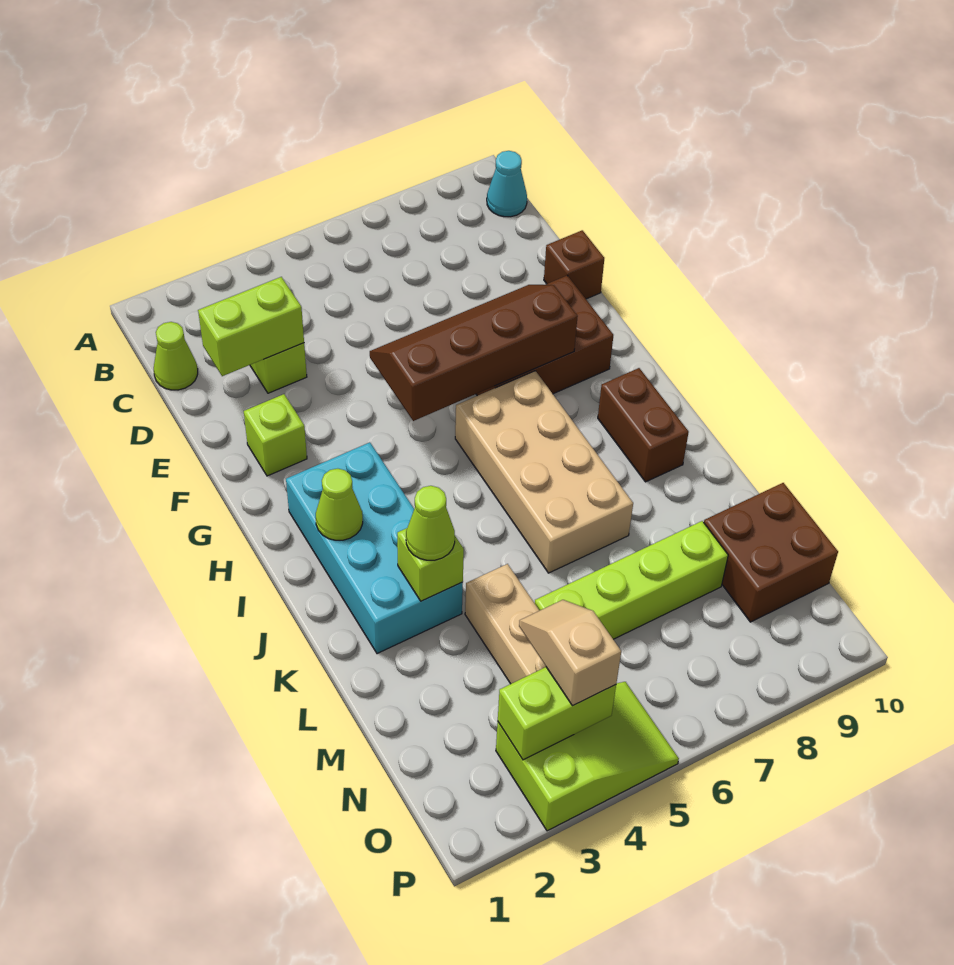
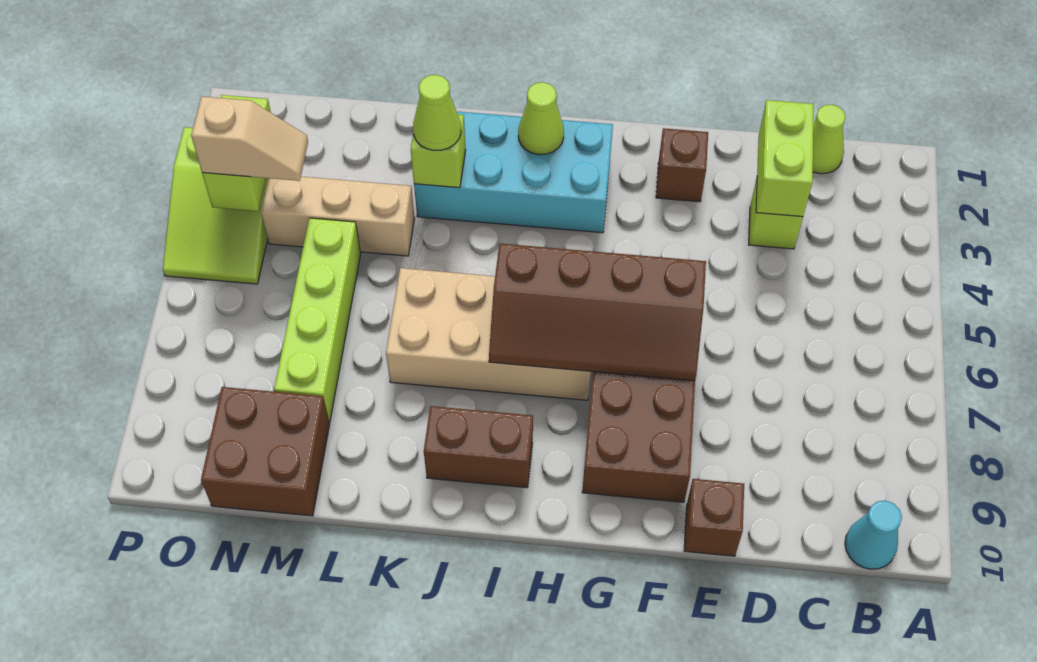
lime 1x1 brick [244,394,307,476] -> brown 1x1 brick [656,128,708,202]
brown 2x4 slope [370,285,578,421] -> brown 2x4 slope turned to [489,243,706,381]

